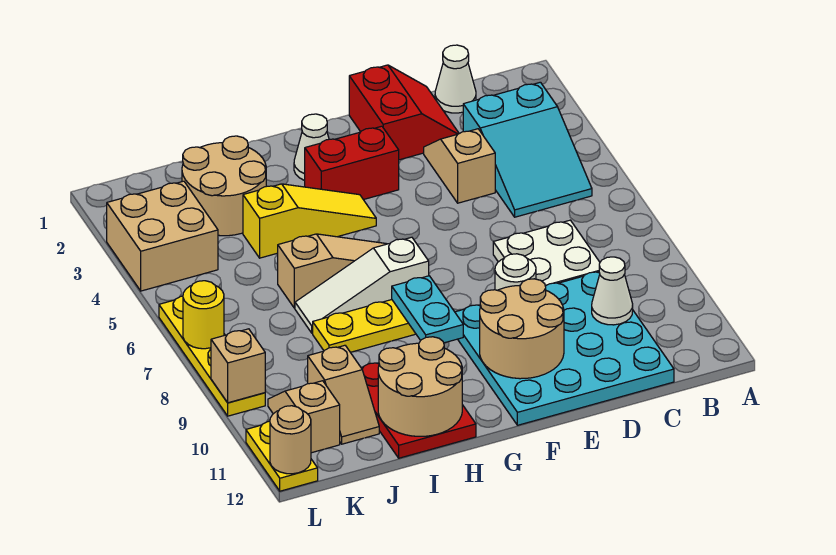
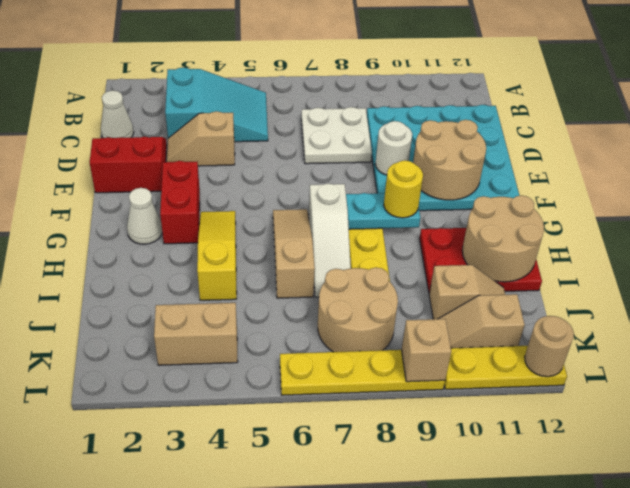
white 1x1 cone [592,257,633,325] -> none
tan 2x2 round brick [182,136,266,236] -> tan 2x2 round brick moved to [318,268,398,352]
tan 2x2 brick [107,181,218,291] -> tan 1x2 brick [154,303,238,365]
yellow 1x1 round brick [183,281,224,349] -> yellow 1x1 round brick moved to [384,160,423,218]
yellow 1x2 plate [246,421,318,491] -> yellow 1x3 plate [444,346,567,389]

